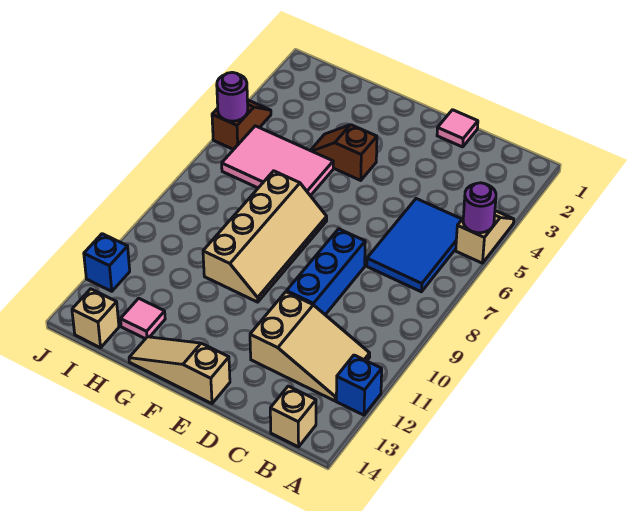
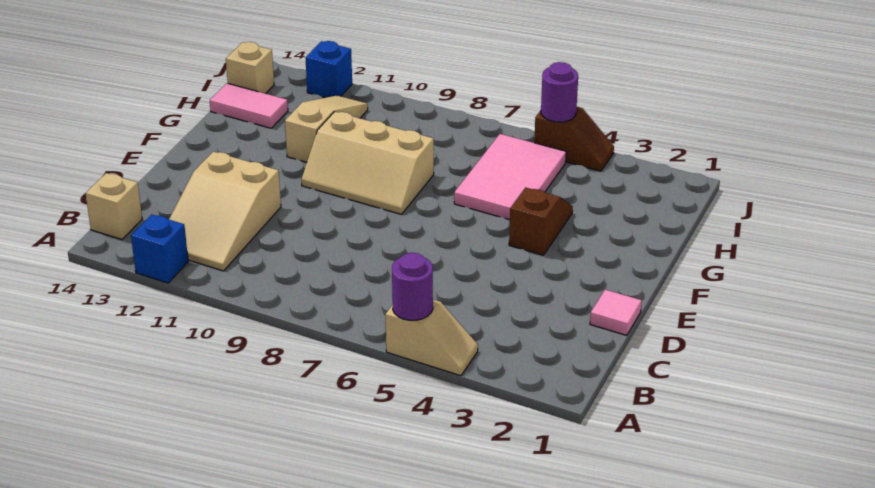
blue 2x3 tile [367,199,462,292] -> none
blue 1x3 brick [287,229,365,315] -> none
tan 1x3 slope [129,337,230,404] -> tan 1x3 slope moved to [285,96,368,162]
tan 2x4 slope [203,171,327,302] -> tan 2x3 slope [301,112,434,214]
pink 1x1 tile [121,298,165,339] -> pink 1x2 tile [210,83,288,128]

